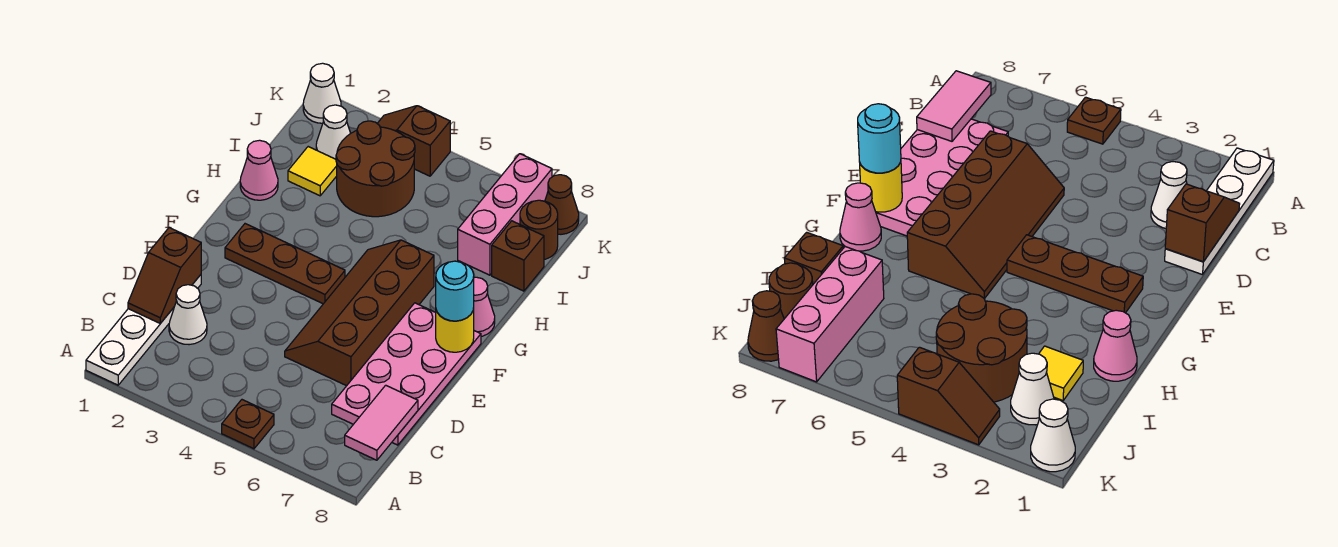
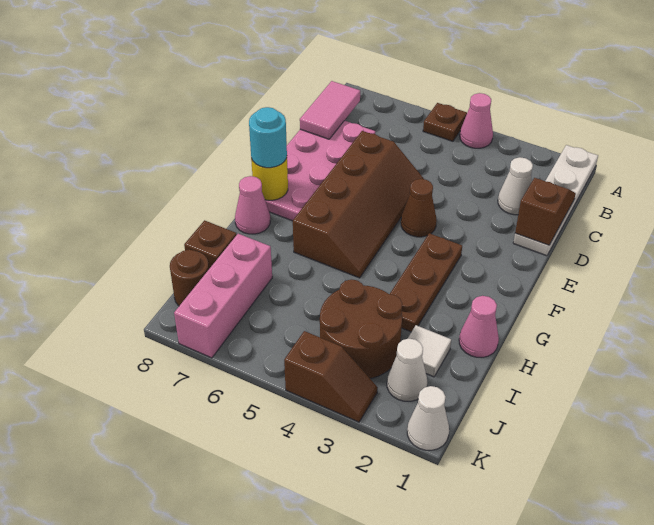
none -> pink 1x1 cone [460,93,493,148]
brown 1x3 plate [225,224,345,304] -> brown 1x3 plate turned to [390,233,462,332]
yellow 1x1 tile [288,147,337,196] -> white 1x1 tile [408,325,451,377]
brown 1x1 cone [545,175,579,234] -> brown 1x1 cone moved to [401,179,437,237]

